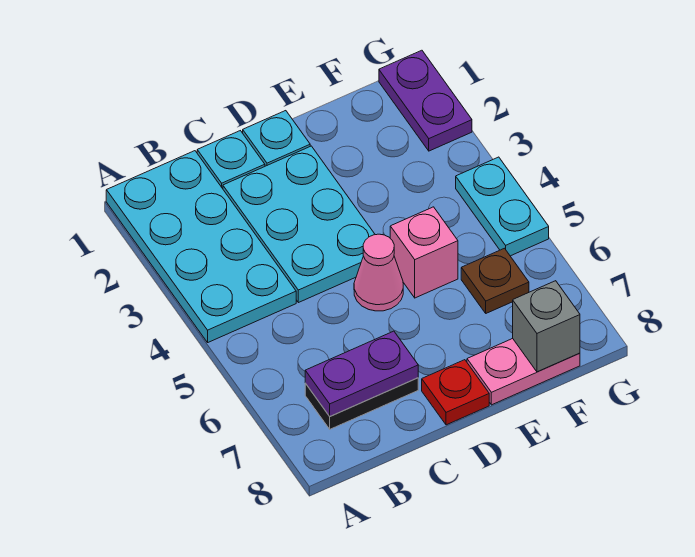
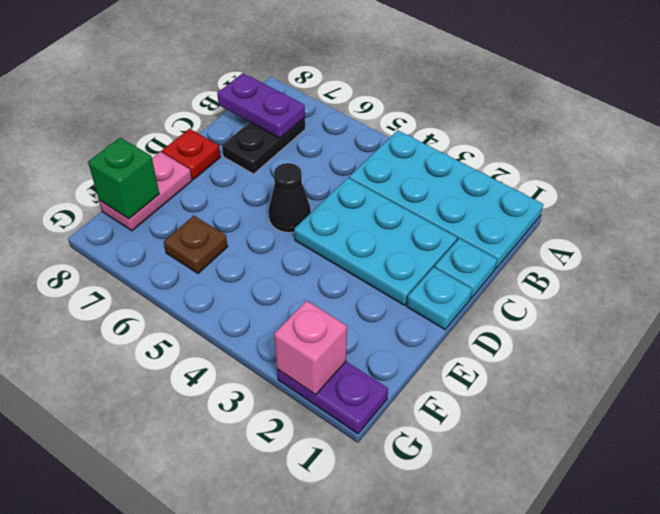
purple 1x2 plate [305,331,418,416] -> purple 1x2 plate turned to [217,73,305,138]
pink 1x1 cone [354,234,403,311] -> black 1x1 cone [268,163,311,233]
pink 1x1 brick [390,207,458,298] -> pink 1x1 brick moved to [274,301,347,395]
grey 1x1 brick [513,281,580,372] -> green 1x1 brick [88,137,159,219]
cyan 1x2 plate [456,157,549,256] -> none

